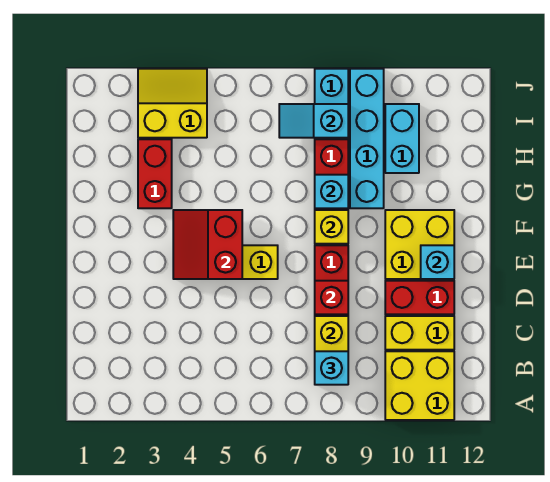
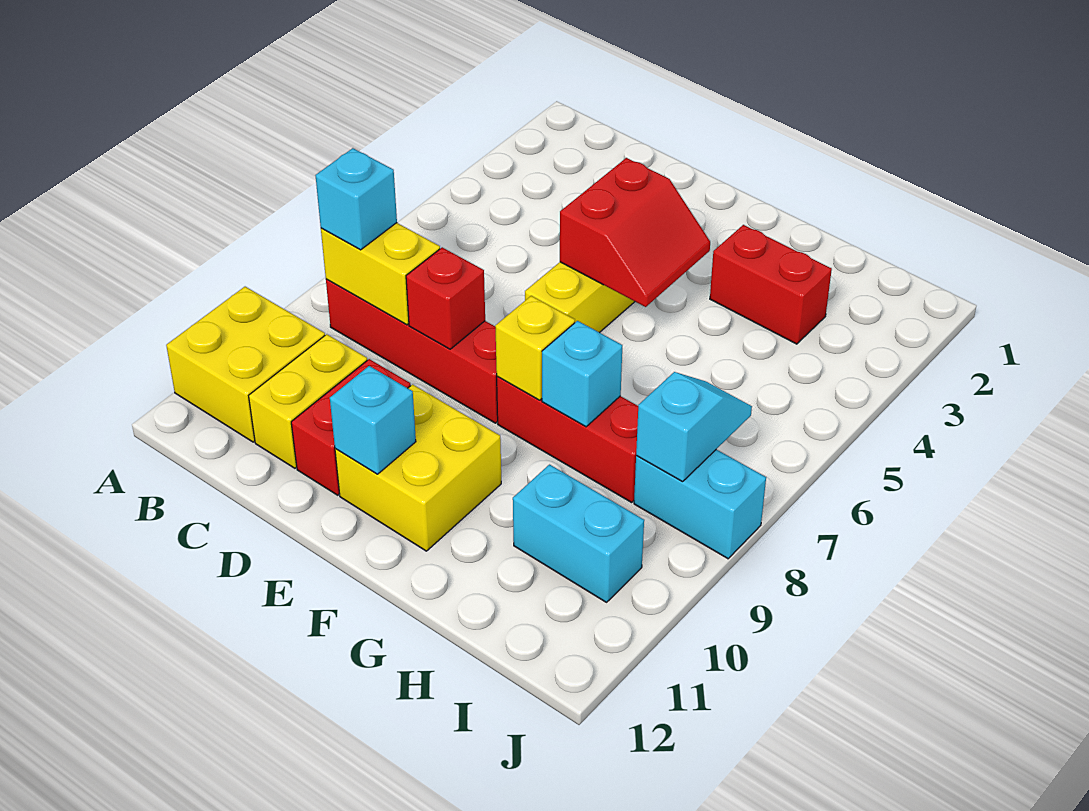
red 2x2 slope [173,210,242,279] -> red 2x2 slope turned to [560,158,710,307]
cyan 1x4 brick [350,69,384,208] -> none
yellow 2x2 slope [138,69,207,138] -> none

